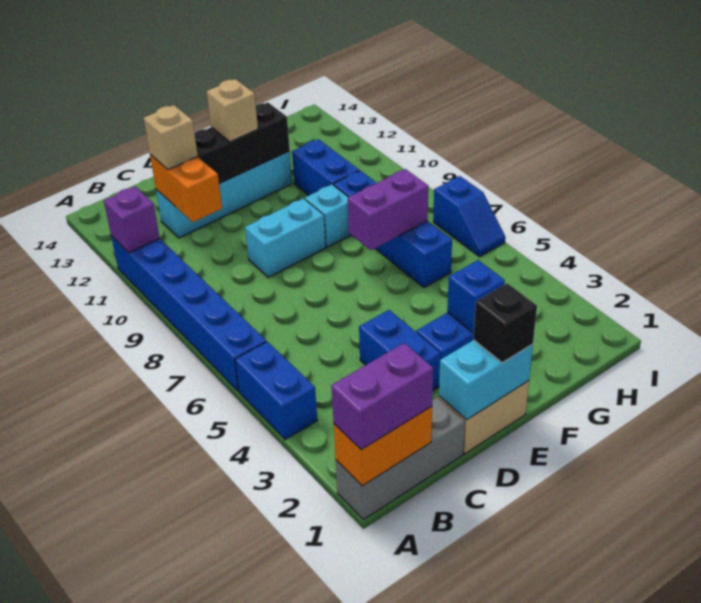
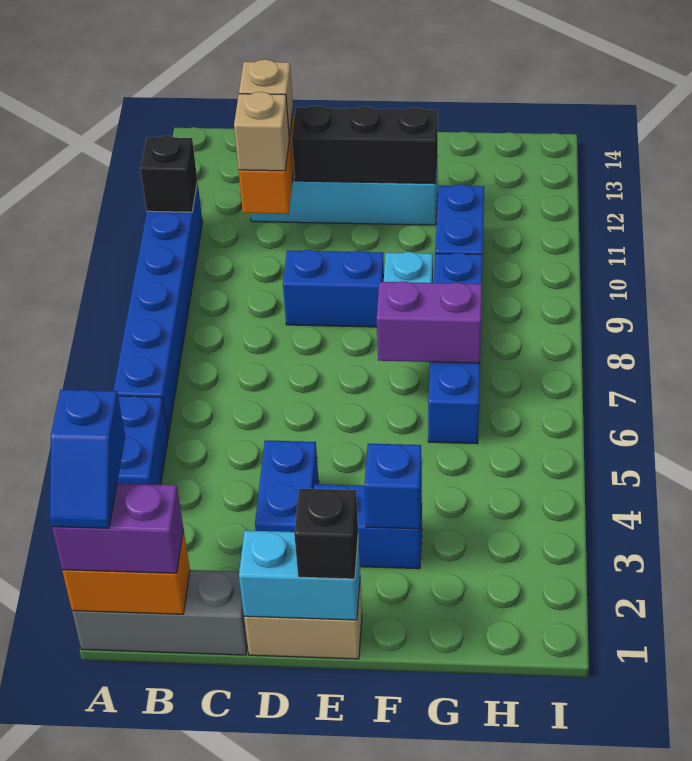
purple 1x1 brick [104,187,160,253] -> black 1x1 brick [140,136,197,212]
cyan 1x2 brick [245,198,326,278] -> blue 1x2 brick [283,250,384,327]
tan 1x1 brick [207,79,258,142] -> tan 1x1 brick moved to [234,92,289,171]
blue 1x2 slope [433,176,505,257] -> blue 1x2 slope moved to [50,390,125,528]

